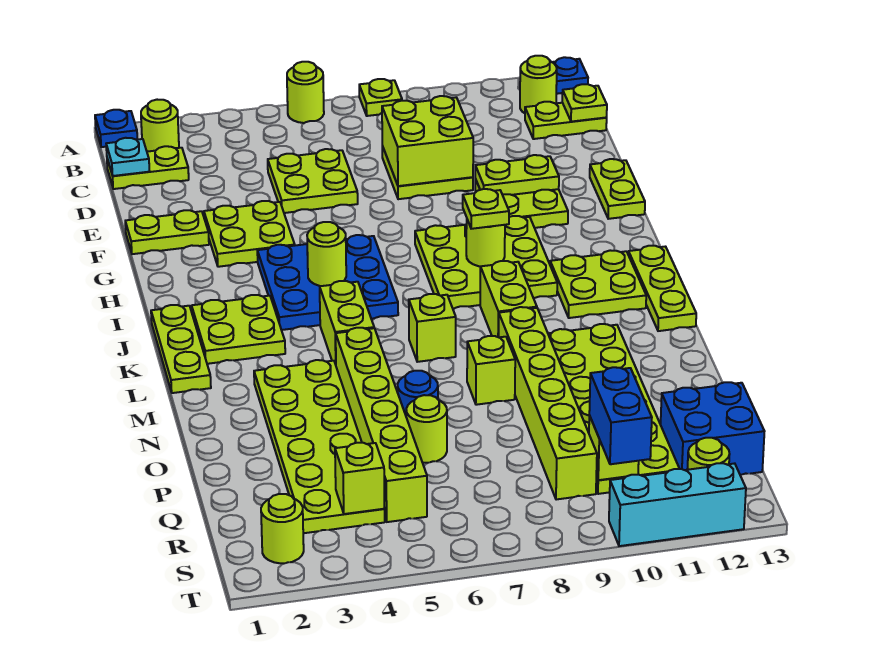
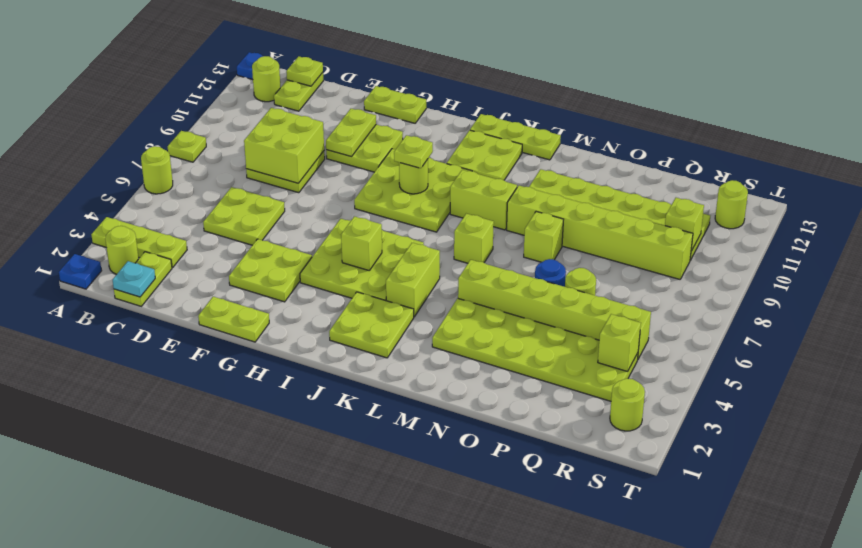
lime 1x2 plate [125,210,209,254] -> lime 1x2 plate turned to [198,297,269,342]
blue 3x3 plate [257,235,398,330] -> lime 3x3 plate [300,219,424,301]
lime 1x1 round brick [307,222,346,286] -> lime 1x1 brick [341,216,382,270]
lime 1x3 plate [151,305,211,393] -> lime 1x3 plate moved to [91,217,187,268]
lime 1x2 brick [320,281,374,364] -> lime 1x2 brick turned to [386,243,440,317]
blue 2x2 brick [661,382,764,475] -> none
blue 1x2 brick [589,367,652,464] -> none
cyan 1x3 brick [609,463,746,546] -> none

